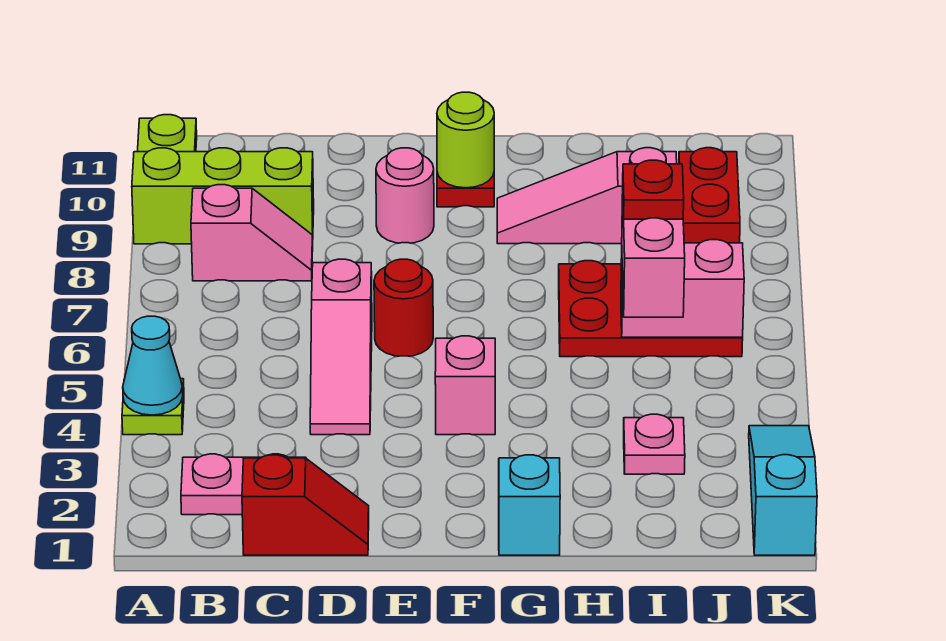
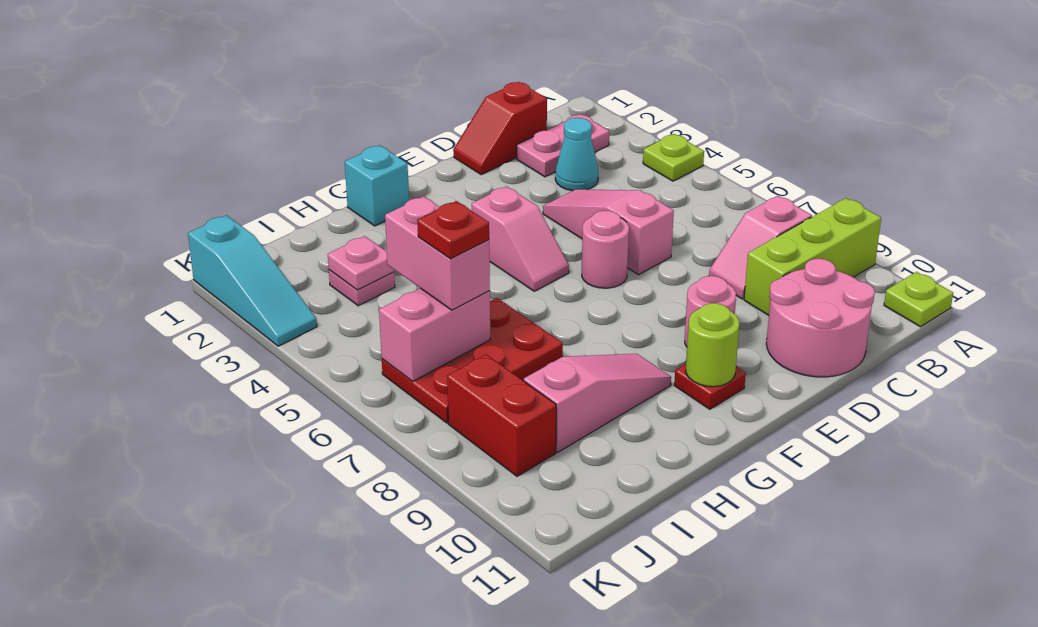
cyan 1x1 cone [123,316,183,415] -> cyan 1x1 cone moved to [555,118,598,191]
none -> pink 2x2 round brick [766,259,875,377]
red 1x1 round brick [374,259,433,356] -> pink 1x1 round brick [582,211,629,288]
none -> pink 1x1 plate [328,236,394,290]

